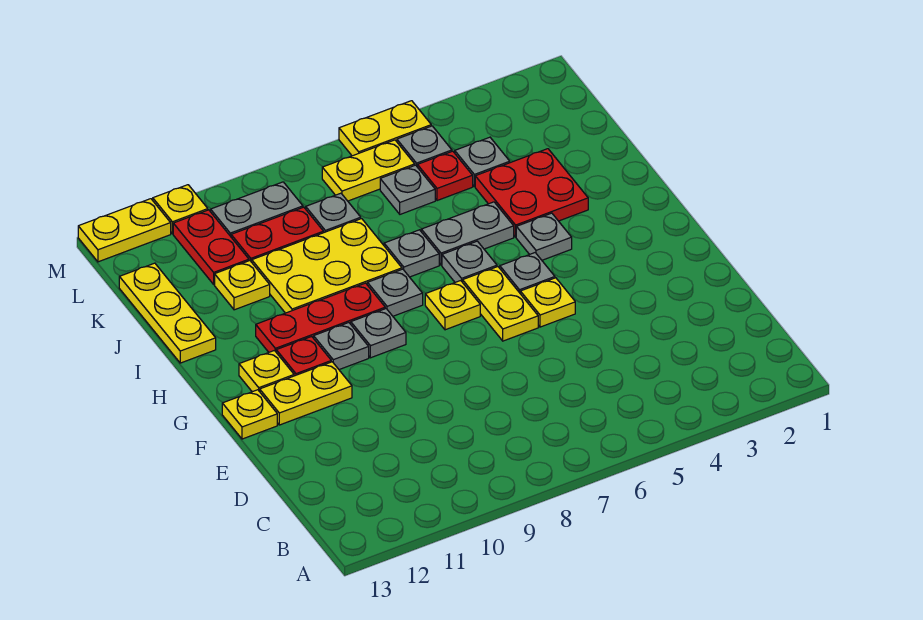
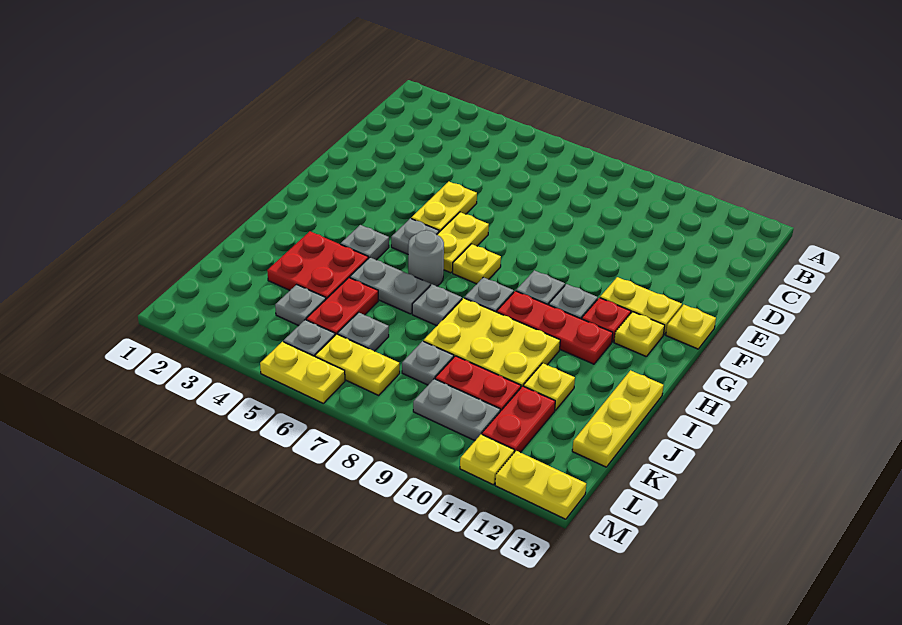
yellow 1x1 plate [520,278,575,327] -> yellow 1x2 plate [411,182,477,232]
grey 1x1 plate [442,241,497,282] -> grey 1x1 round brick [408,230,444,286]
red 1x1 plate [417,151,473,201] -> red 1x2 plate [306,278,378,335]

